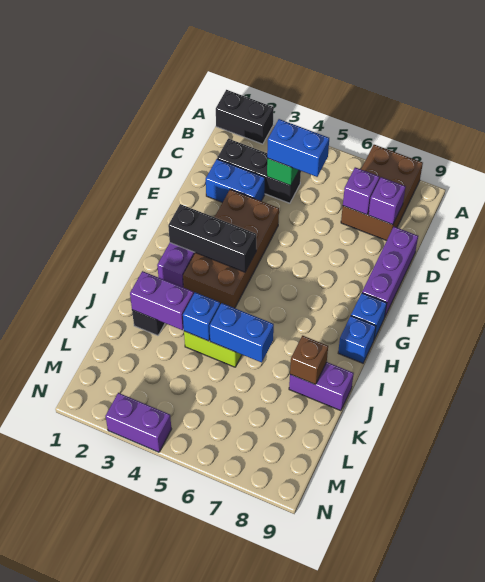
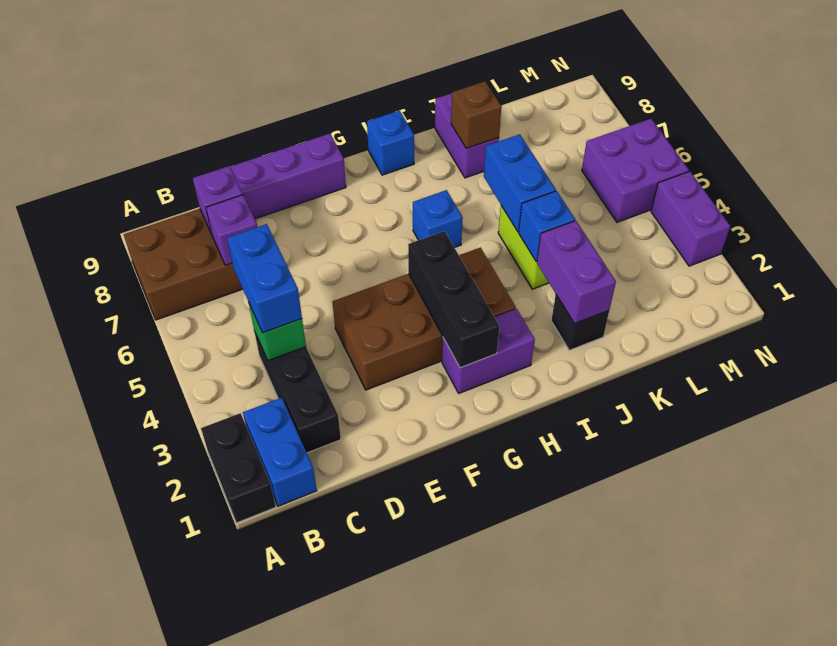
blue 1x2 brick [206,159,265,202] -> blue 1x2 brick moved to [243,398,317,506]
blue 1x1 brick [351,293,387,339] -> blue 1x1 brick moved to [413,190,463,248]
none -> purple 2x2 brick [582,119,689,222]

